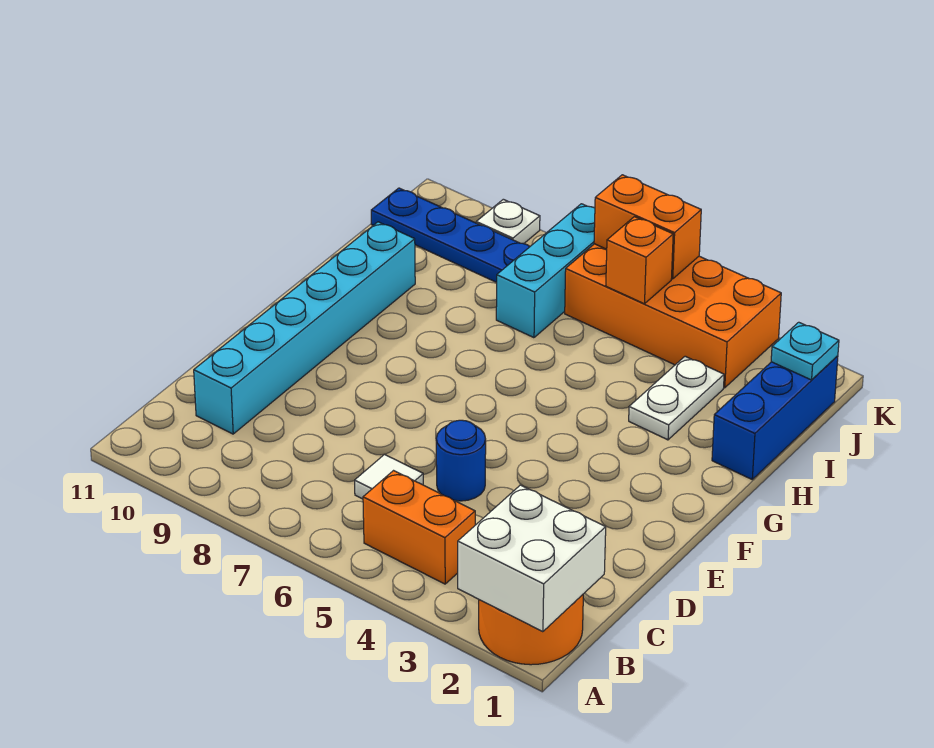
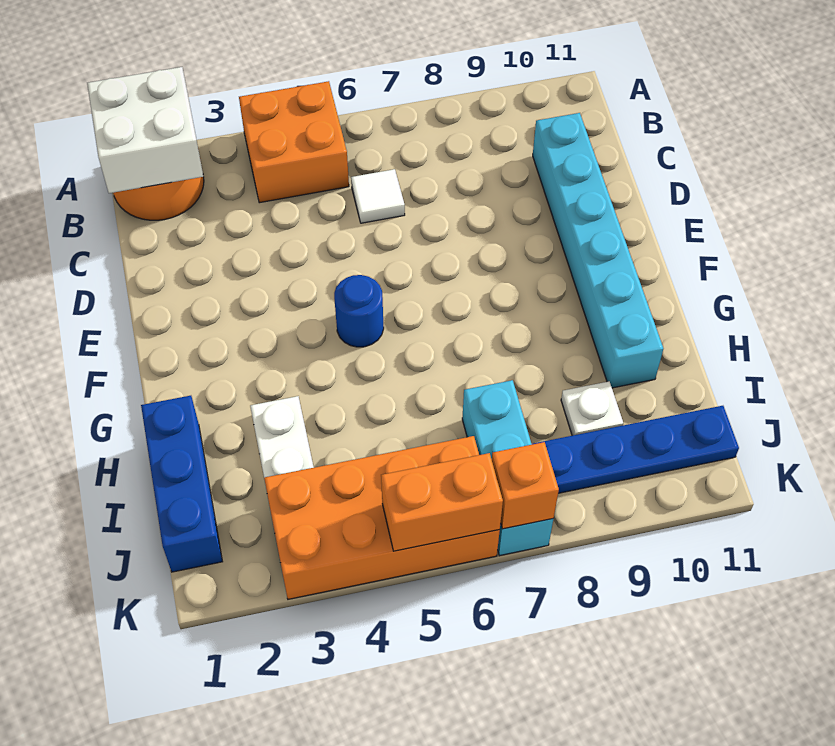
orange 1x2 brick [363,471,475,584] -> orange 2x2 brick [239,81,349,203]
blue 1x1 round brick [436,420,486,501] -> blue 1x1 round brick moved to [334,275,384,347]
cyan 1x1 plate [771,322,839,380] -> none
orange 1x1 brick [606,217,673,304] -> orange 1x1 brick moved to [492,442,559,529]
white 1x1 plate [476,199,540,244] -> white 1x1 plate moved to [561,381,623,436]

